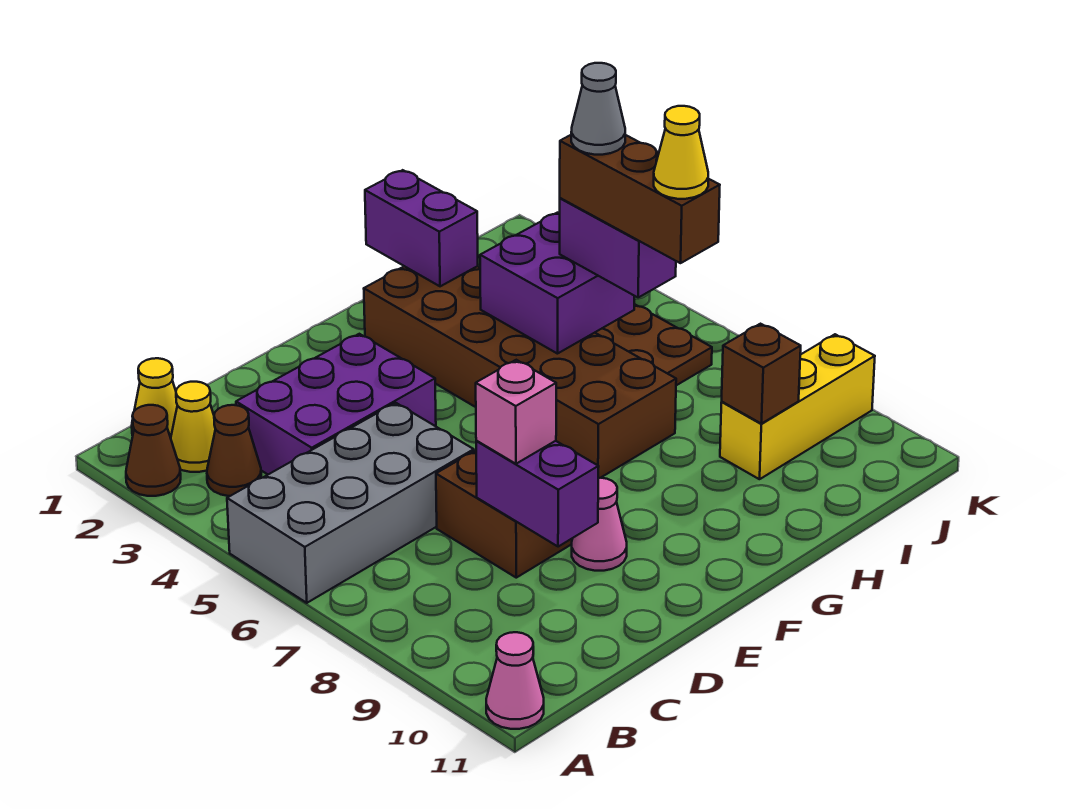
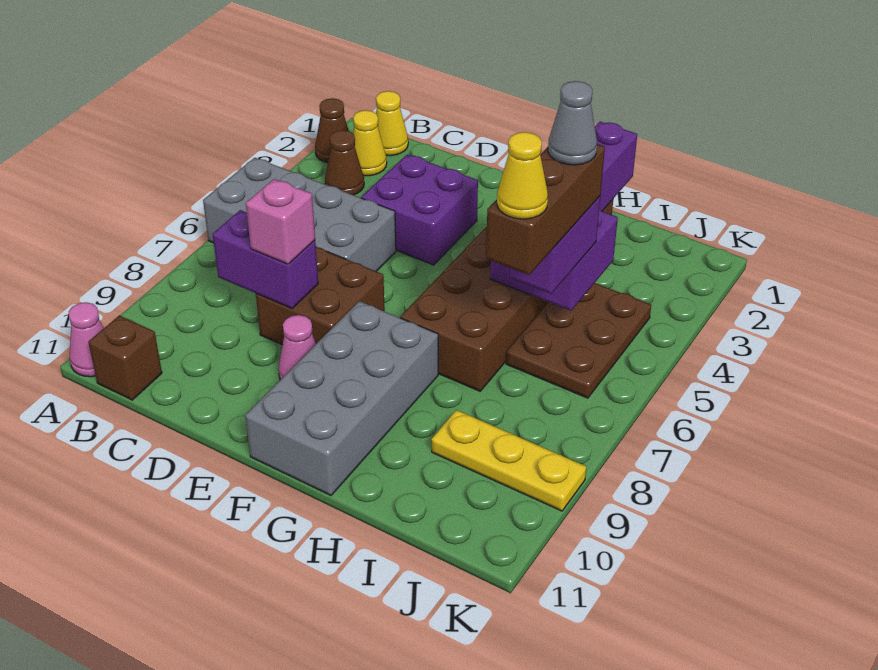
purple 2x3 brick [236,334,436,474] -> purple 2x2 brick [361,154,478,265]
purple 1x2 brick [476,441,599,547] -> purple 1x2 brick turned to [213,210,318,308]
none -> grey 2x4 brick [245,301,438,495]
yellow 1x3 brick [720,334,875,479] -> yellow 1x3 plate [431,410,586,511]
brown 1x1 brick [722,324,801,424] -> brown 1x1 brick moved to [89,315,162,400]

